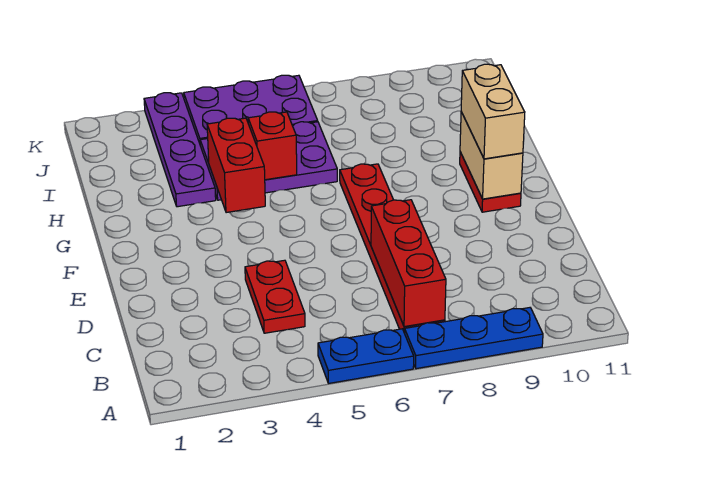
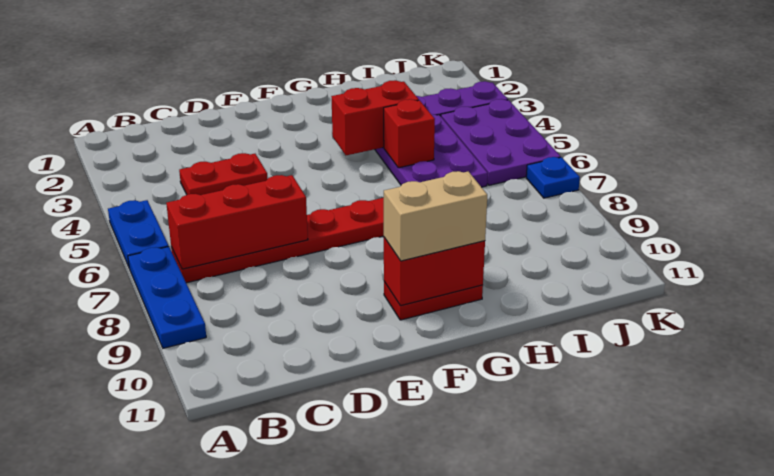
tan 1x2 brick [460,112,523,199] -> red 1x2 brick [384,238,485,306]
none -> blue 1x1 plate [526,157,580,198]

